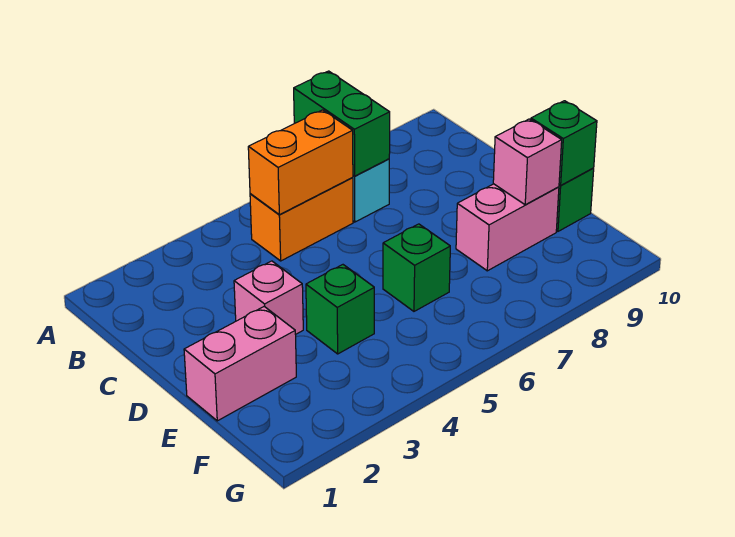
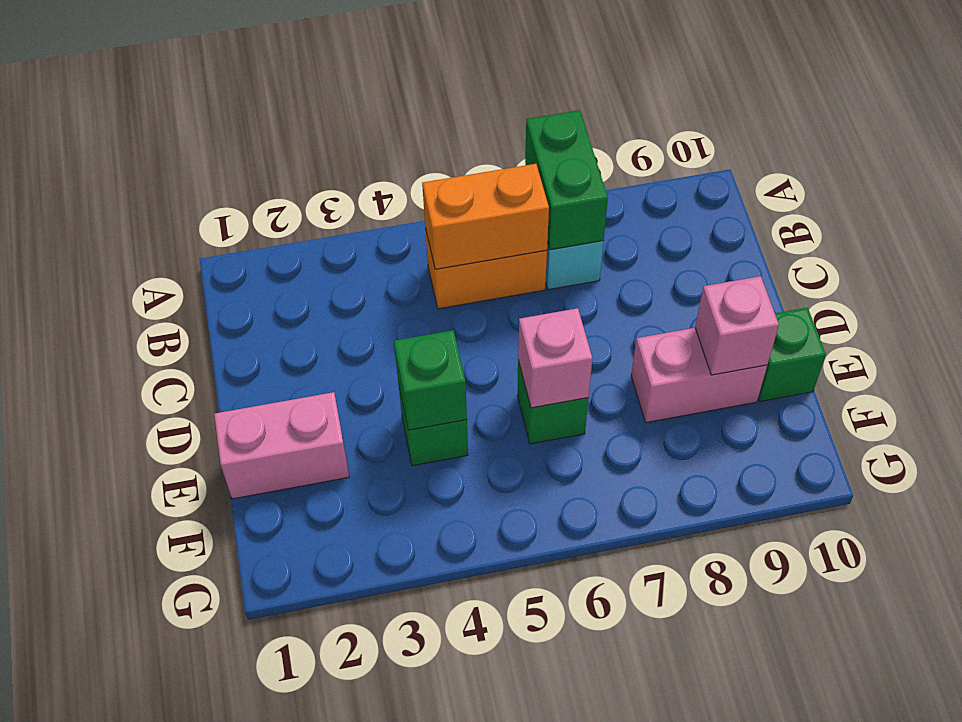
pink 1x1 brick [234,261,303,334] -> pink 1x1 brick moved to [518,308,592,408]
green 1x1 brick [531,101,597,186] -> green 1x1 brick moved to [394,330,467,430]

